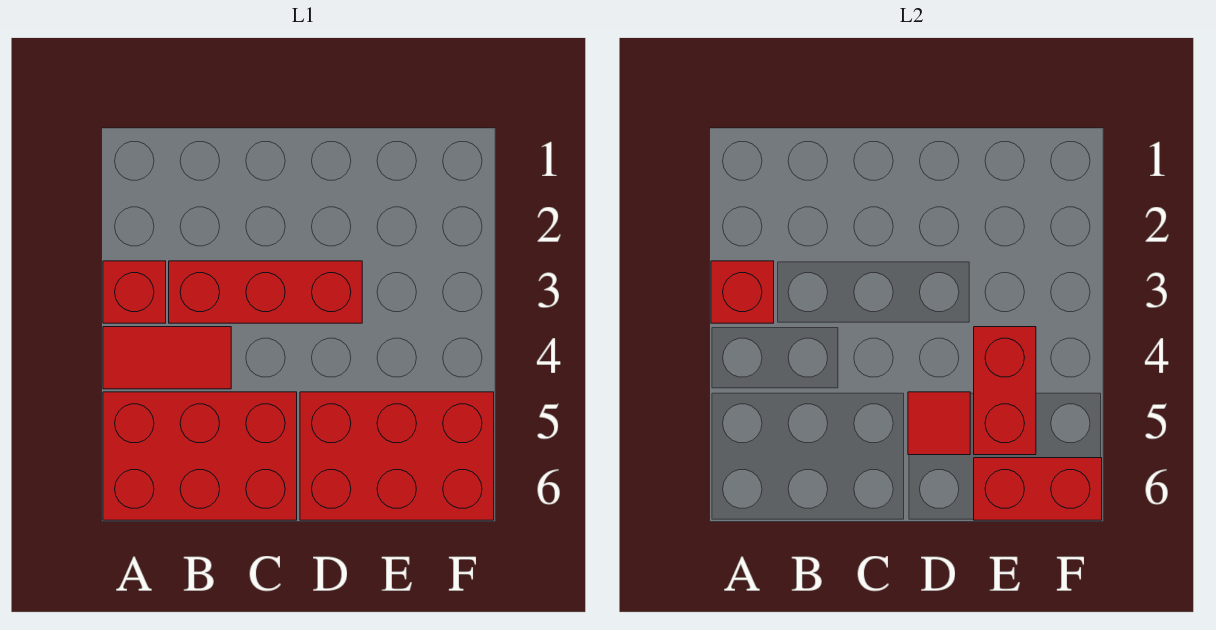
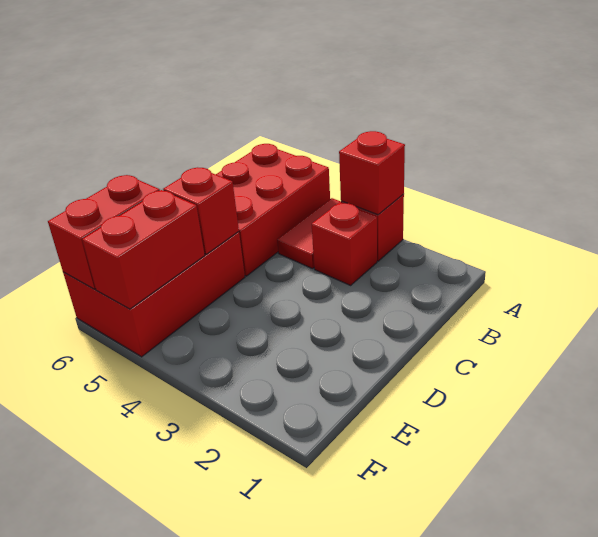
red 1x3 brick [169,261,362,323] -> red 1x1 brick [312,202,377,285]
red 1x1 tile [908,392,970,455] -> red 1x1 brick [163,168,239,254]
red 1x2 brick [974,327,1036,455] -> red 1x2 brick turned to [82,190,205,309]

